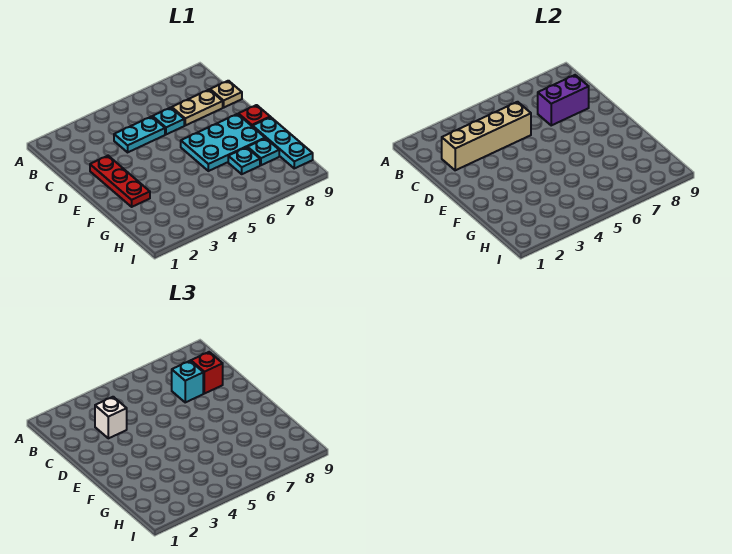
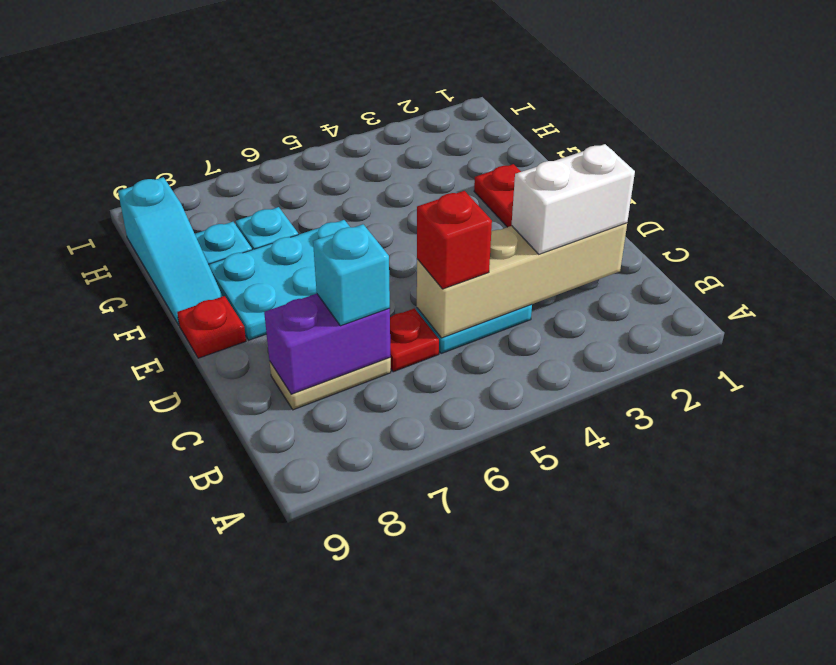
white 1x1 brick [95,397,127,438] -> white 1x2 brick [512,144,635,254]
cyan 1x1 plate [153,108,184,134] -> red 1x1 plate [390,308,439,372]
red 1x1 brick [191,352,223,394] -> red 1x1 brick moved to [417,191,492,289]
tan 1x1 plate [210,81,242,107] -> none
cyan 1x3 plate [253,117,313,168] -> cyan 1x3 slope [118,177,223,325]

